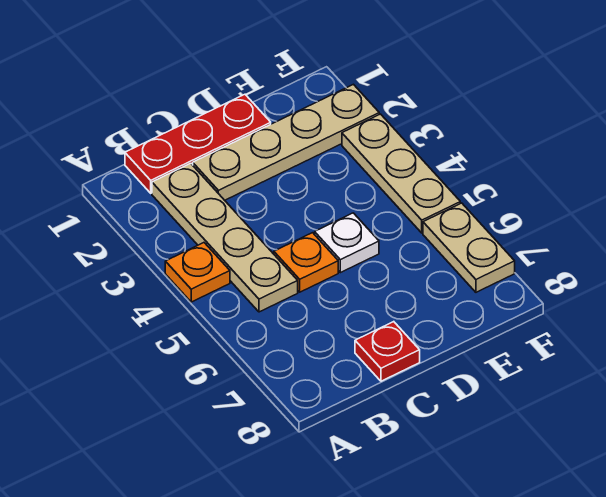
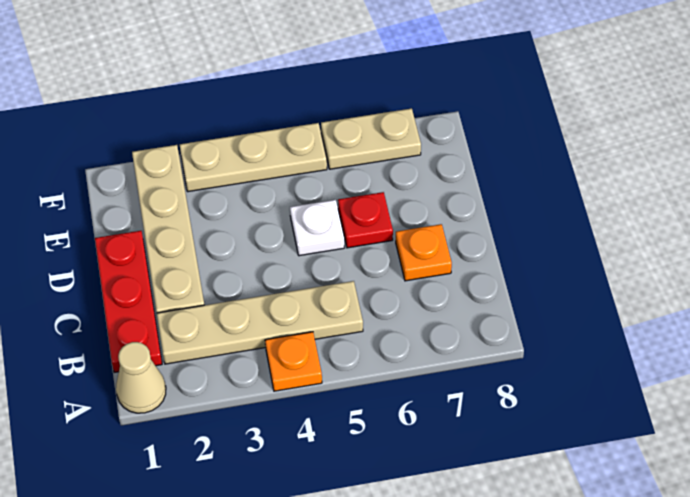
none -> tan 1x1 cone [116,342,166,413]
orange 1x1 plate [274,233,338,292] -> orange 1x1 plate moved to [396,224,452,281]
red 1x1 plate [355,322,420,381] -> red 1x1 plate moved to [338,192,393,248]

